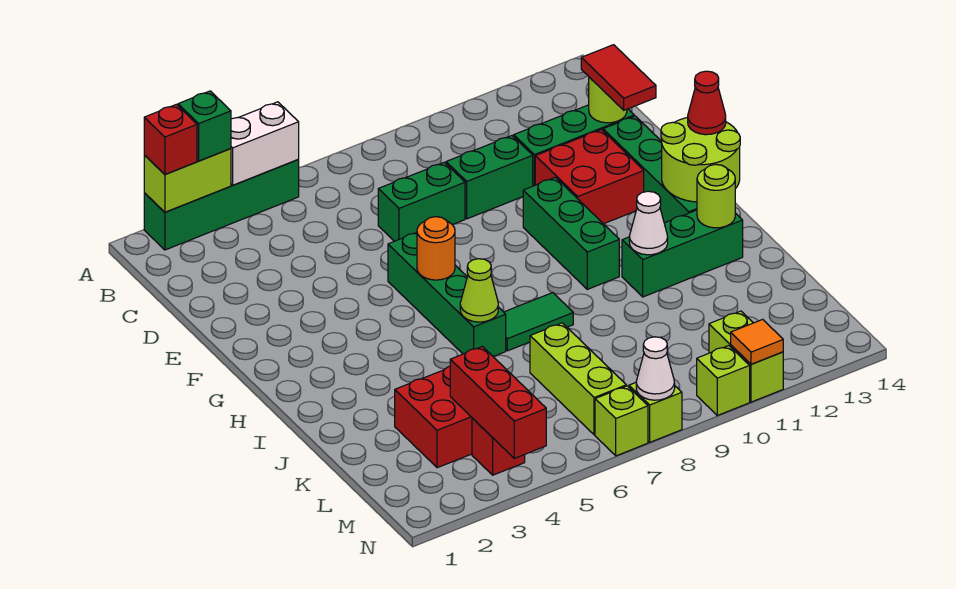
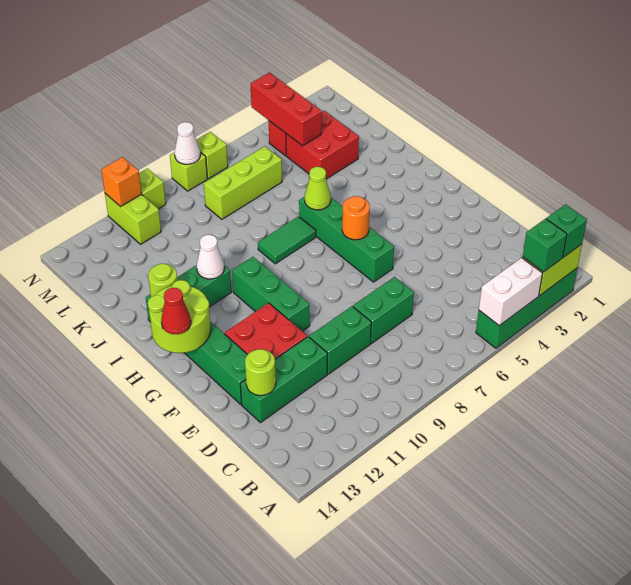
red 1x1 brick [144,104,197,174] -> green 1x1 brick [546,204,587,257]
red 1x2 tile [581,45,656,110] -> none
lime 1x3 brick [530,323,626,435] -> lime 1x3 brick turned to [204,146,282,219]
orange 1x1 tile [731,319,783,364] -> orange 1x1 brick [101,157,142,207]

